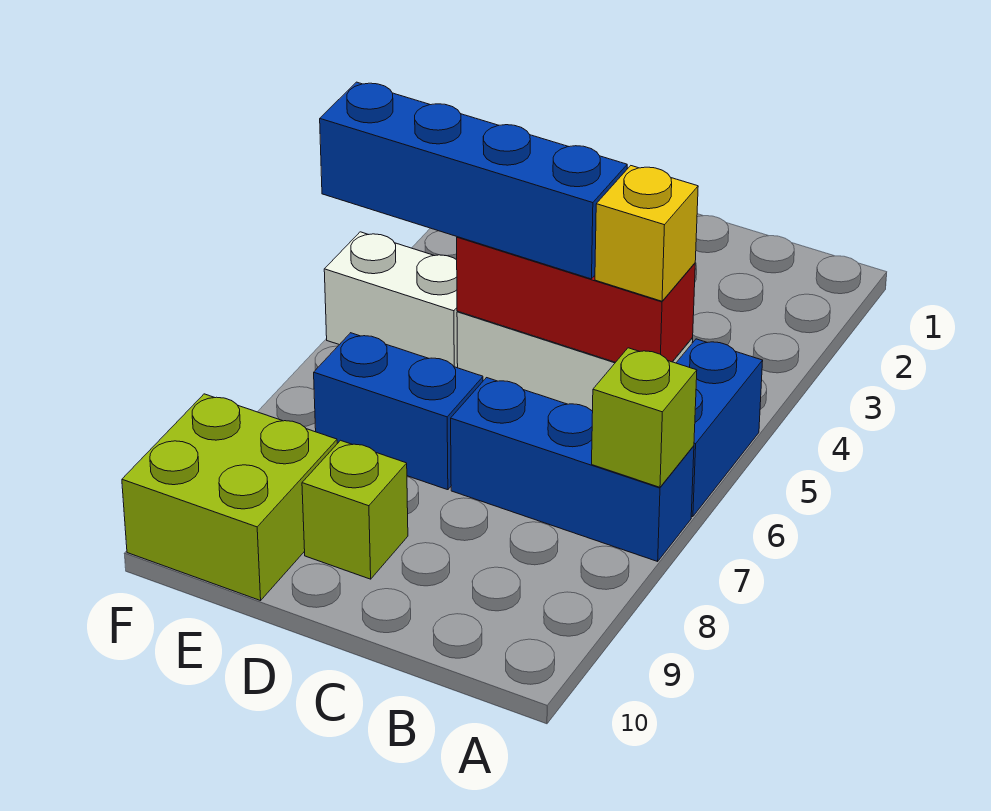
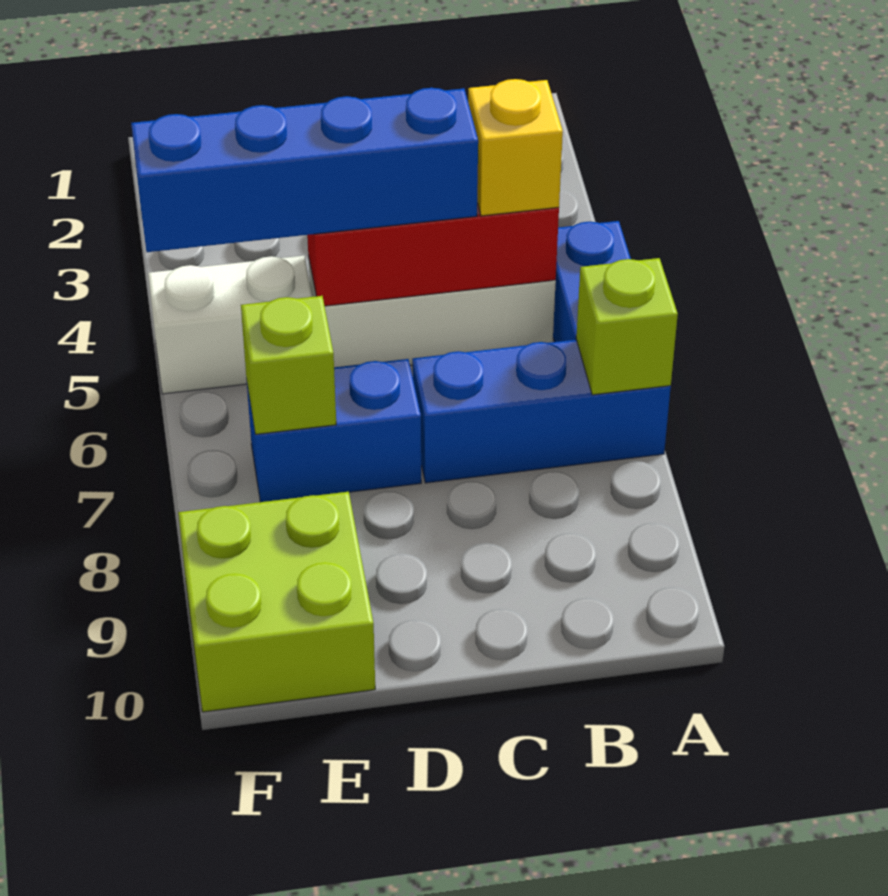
lime 1x1 brick [302,440,408,579] -> lime 1x1 brick moved to [241,296,336,434]

